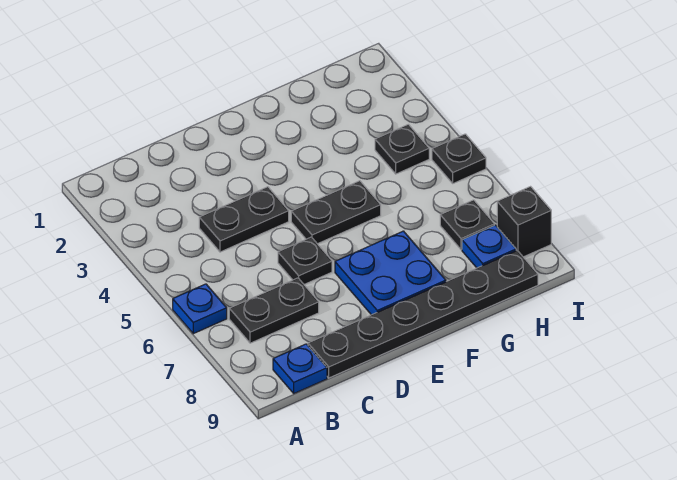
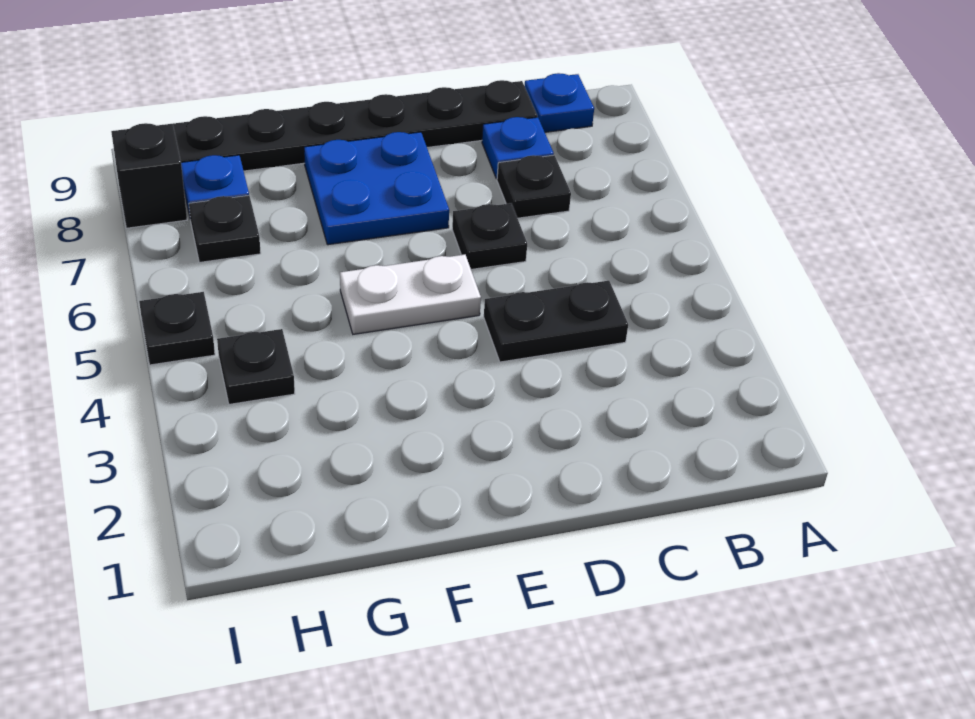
blue 1x1 plate [173,284,227,334] -> blue 1x1 plate moved to [482,117,554,179]
black 1x2 plate [229,278,319,343] -> black 1x1 plate [497,155,571,218]
black 1x2 plate [291,181,381,244] -> white 1x2 plate [340,255,481,334]

